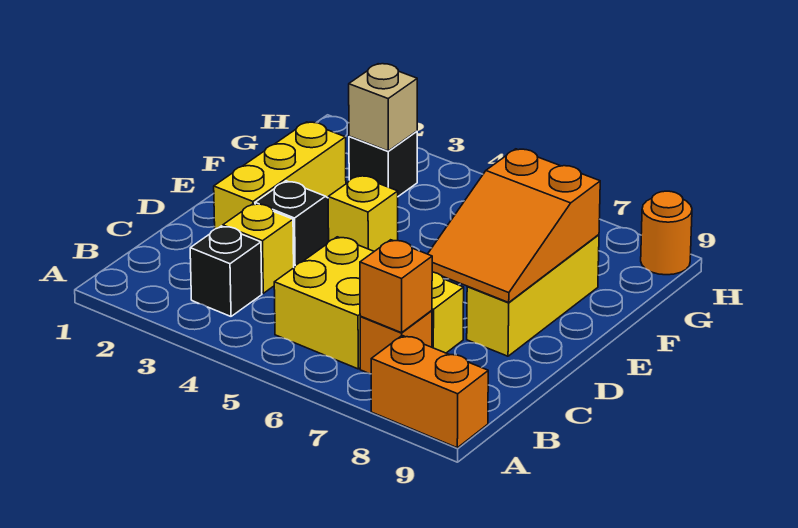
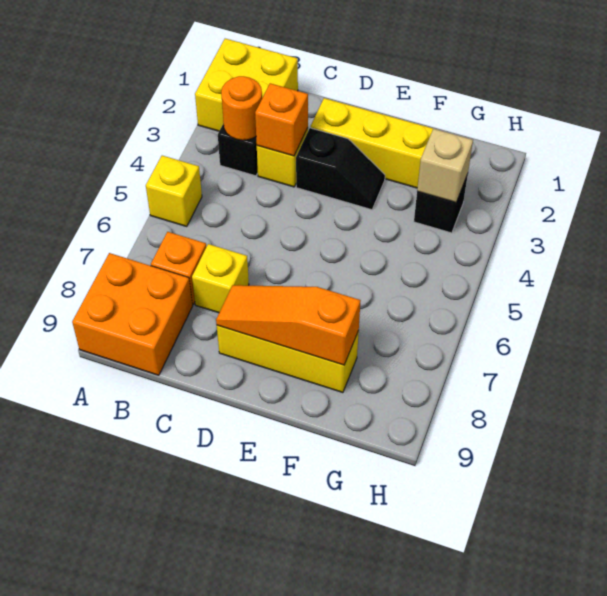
orange 1x2 brick [371,336,488,448] -> orange 2x2 brick [72,253,193,375]
yellow 2x2 brick [274,237,374,369] -> yellow 2x2 brick moved to [195,39,298,131]
orange 1x1 brick [360,240,432,333] -> orange 1x1 brick moved to [255,83,308,156]
orange 2x3 slope [428,149,600,302] -> orange 1x3 slope [216,285,361,365]
yellow 1x1 brick [328,176,398,251] -> yellow 1x1 brick moved to [146,156,202,227]
orange 1x1 round brick [641,191,692,275] -> orange 1x1 round brick moved to [221,76,262,140]

